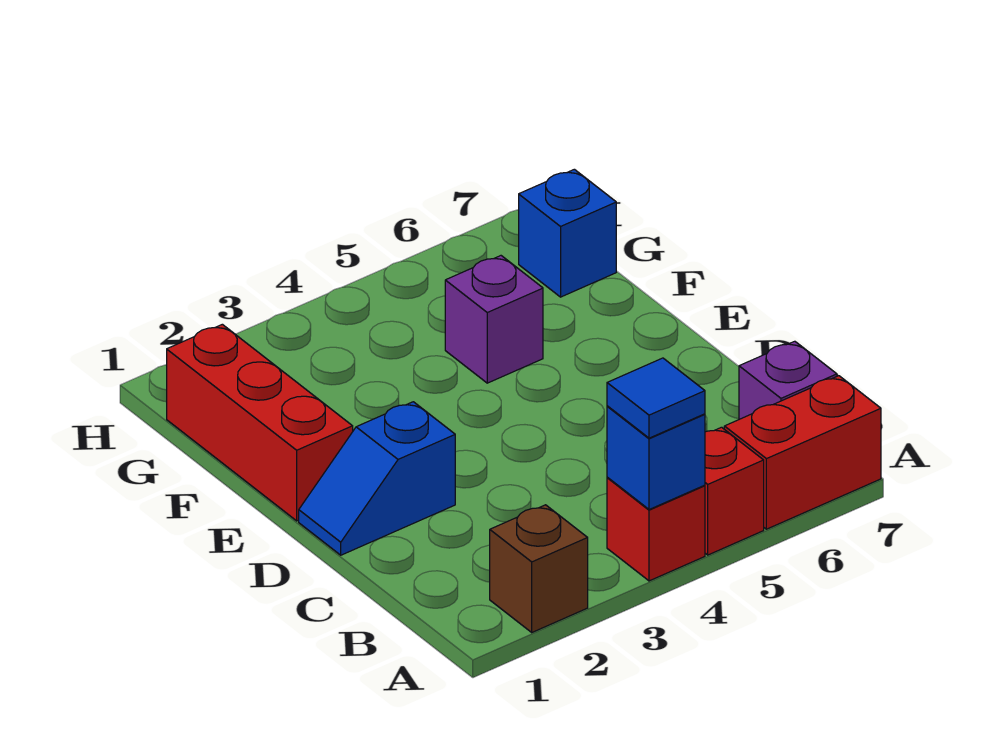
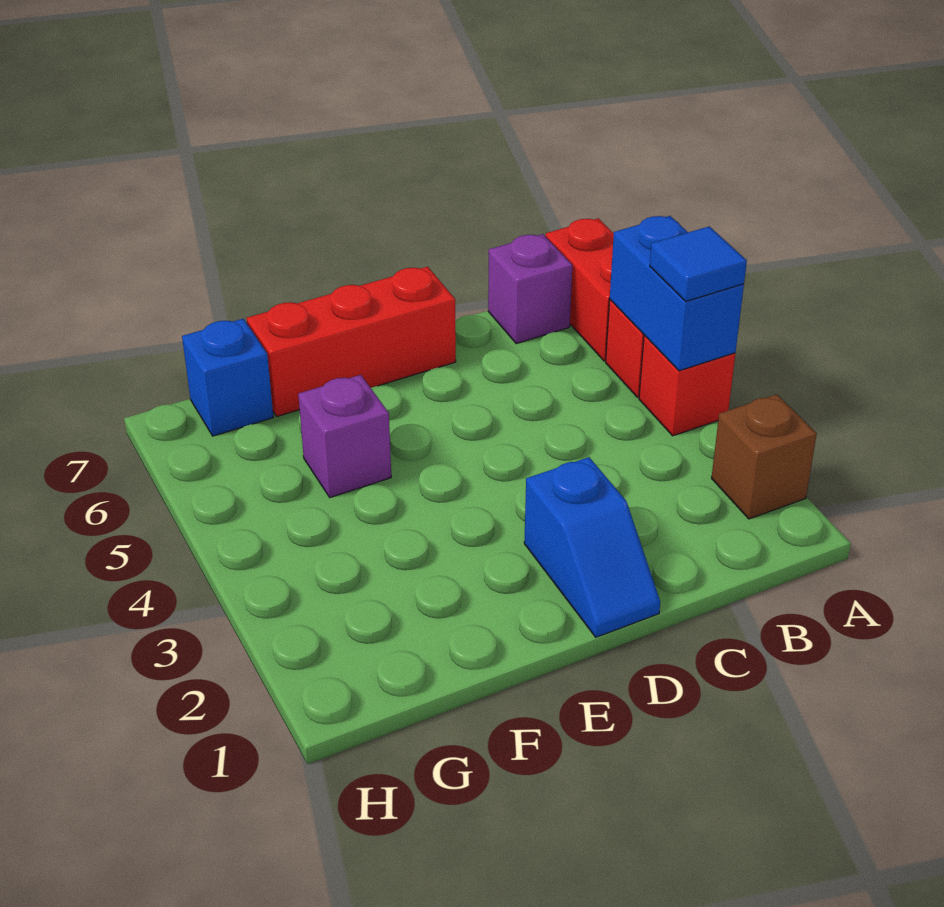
blue 1x1 brick [607,406,705,510] -> blue 1x2 brick [610,216,744,371]
red 1x3 brick [167,324,353,521] -> red 1x3 brick moved to [247,267,456,417]

